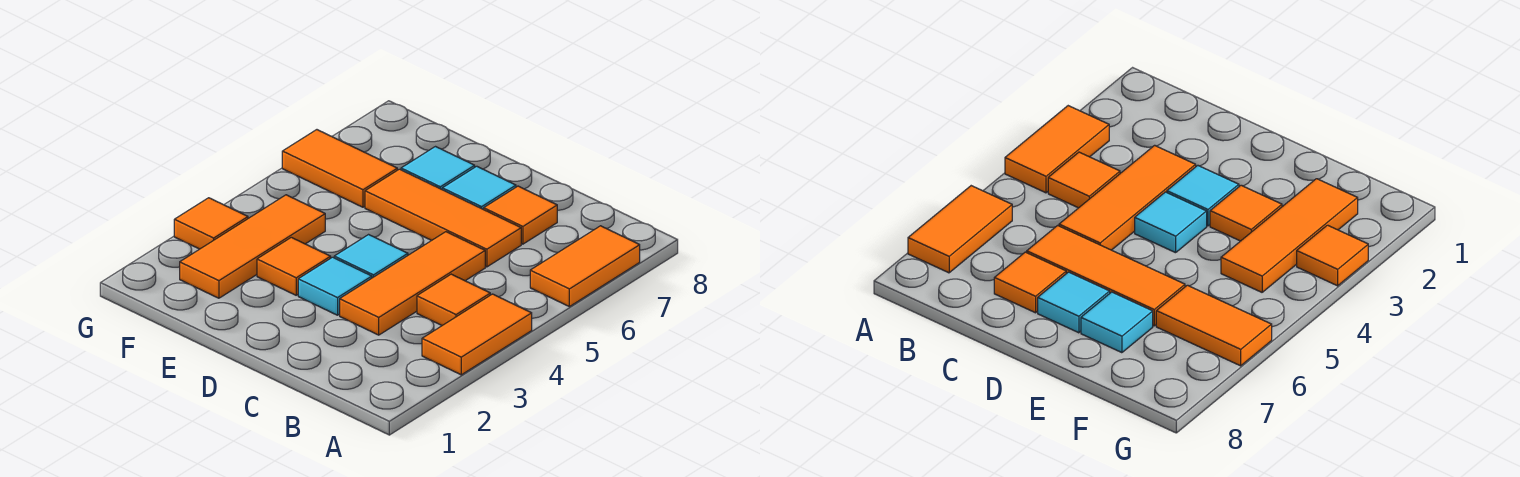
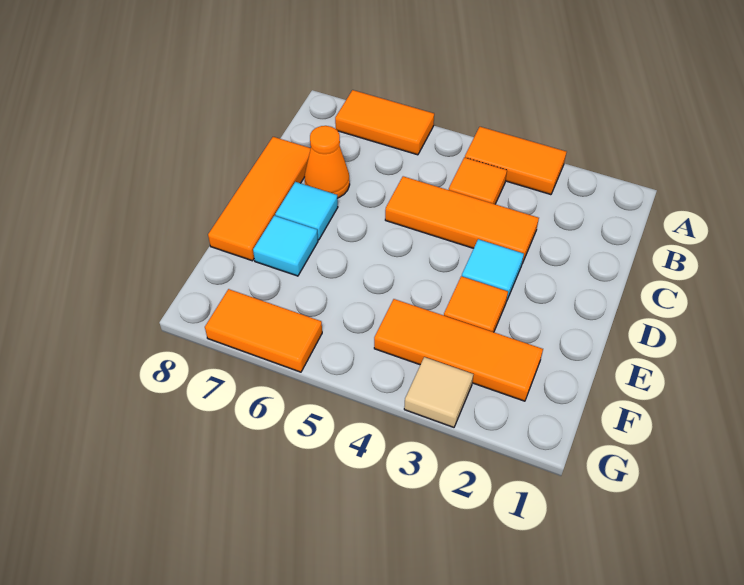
orange 1x3 tile [365,169,521,267] -> orange 1x3 tile moved to [208,137,311,261]
orange 1x1 tile [484,186,557,244] -> orange 1x1 cone [304,126,350,198]
cyan 1x1 tile [334,235,408,278] -> none
orange 1x2 tile [282,130,397,207] -> orange 1x2 tile turned to [205,289,322,372]
orange 1x1 tile [174,198,248,249] -> tan 1x1 tile [404,357,473,427]

